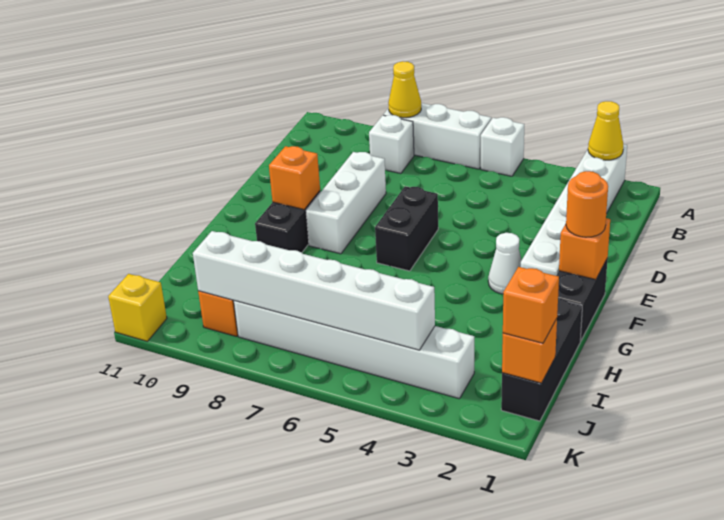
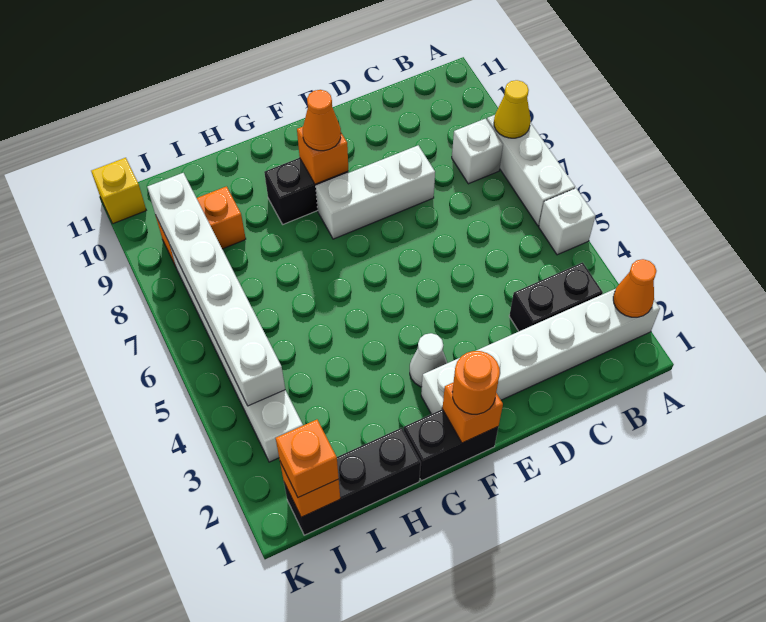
yellow 1x1 cone [588,101,624,160] -> orange 1x1 cone [613,259,656,317]
black 1x2 brick [375,186,438,271] -> black 1x2 brick moved to [509,262,603,331]
none -> orange 1x1 cone [303,90,341,151]

